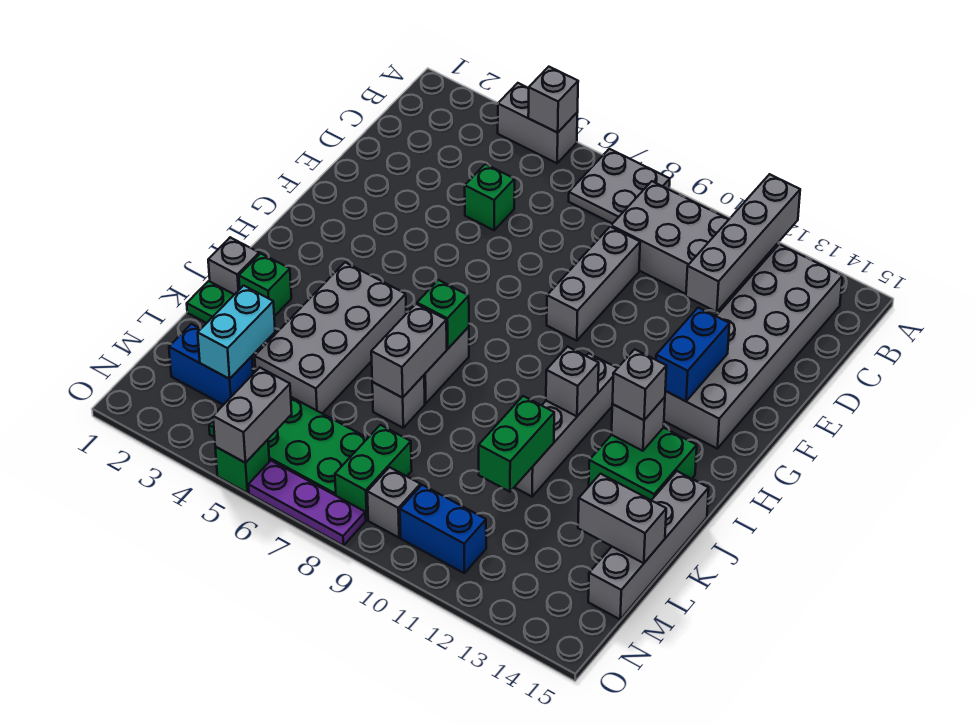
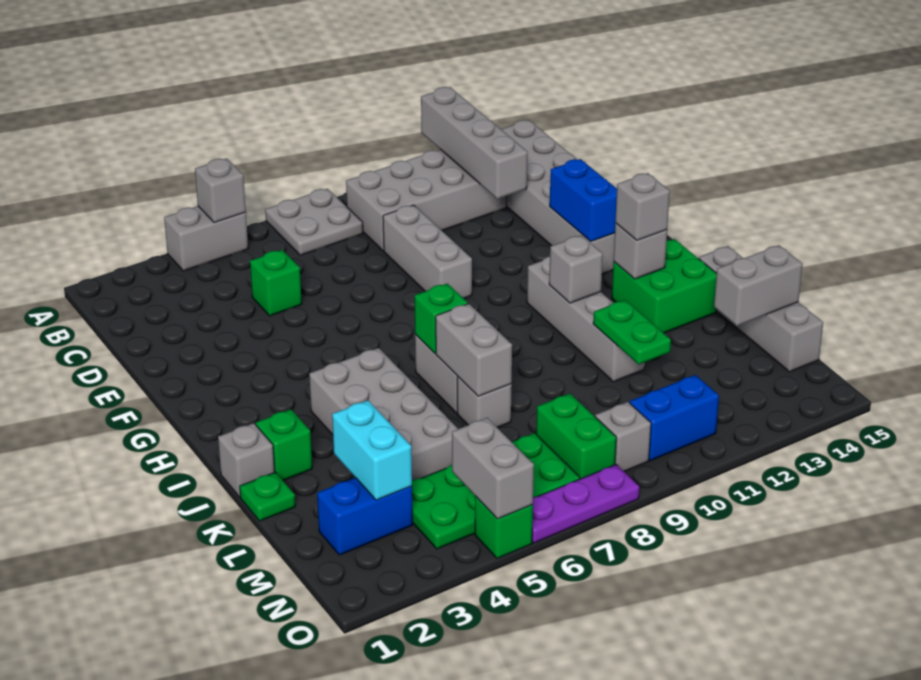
green 1x2 brick [479,396,554,492] -> green 1x2 plate [593,300,671,364]

